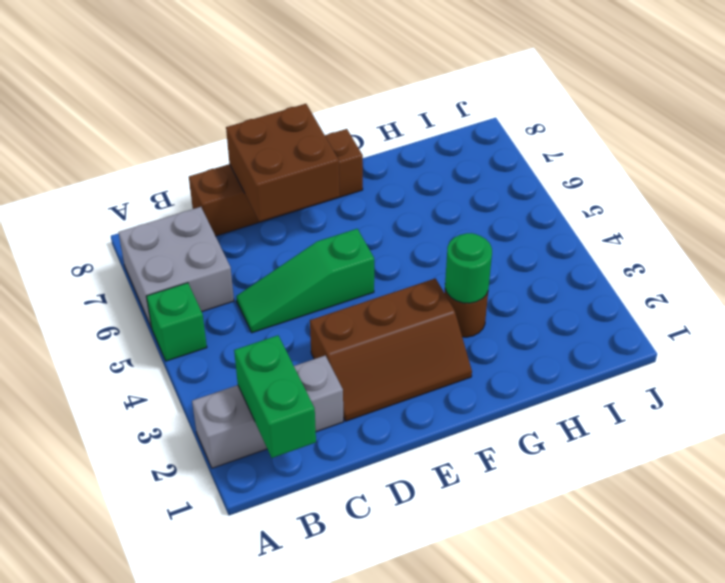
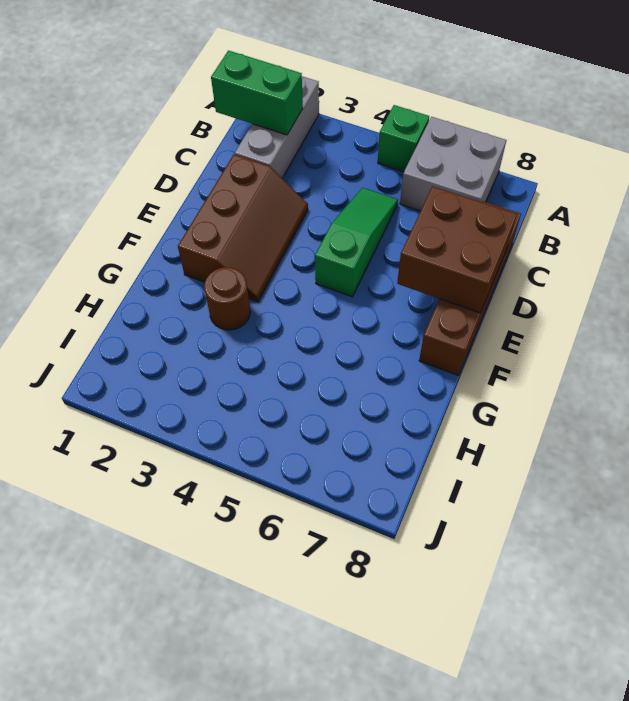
brown 2x3 slope [310,278,472,421] -> brown 2x3 slope turned to [178,154,308,302]
green 1x1 round brick [445,233,492,303] -> none

